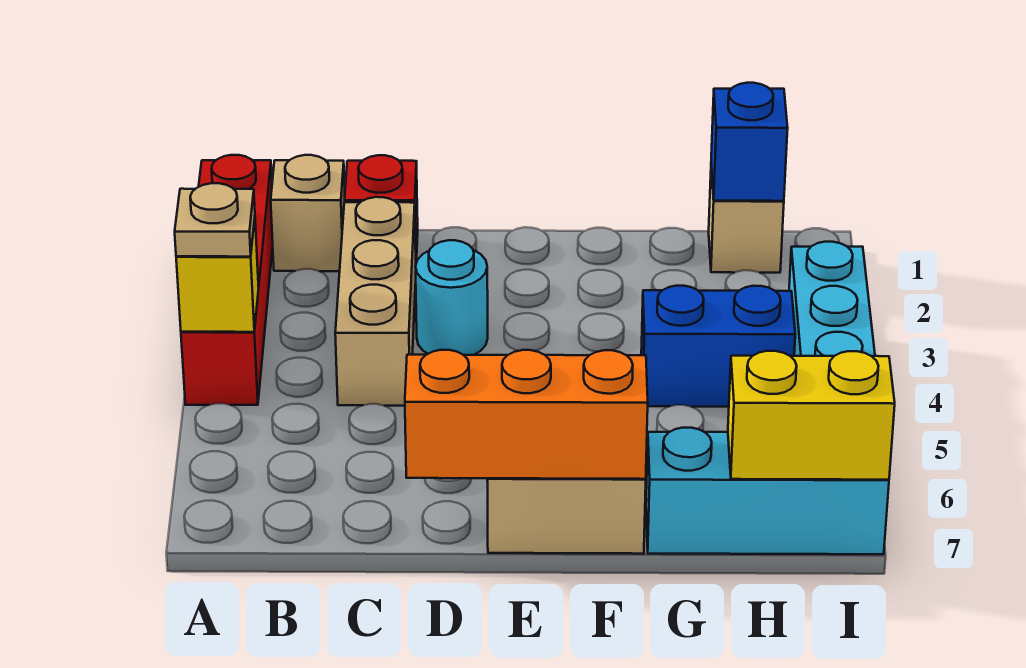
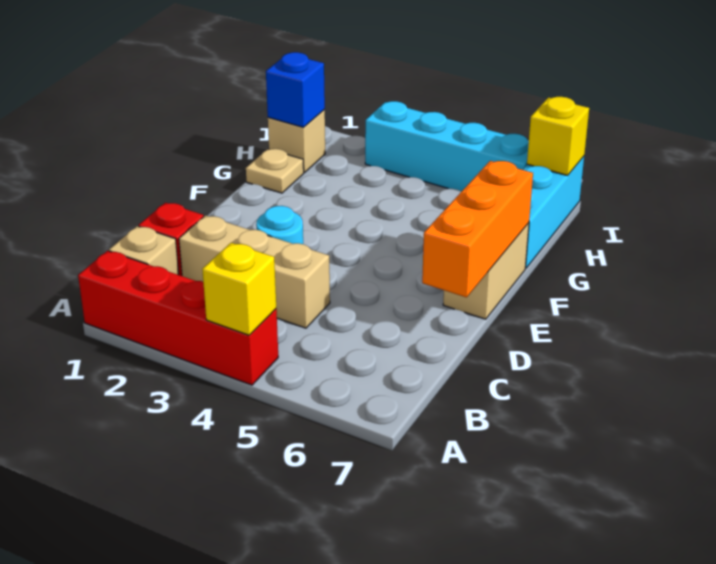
tan 1x1 plate [175,183,255,257] -> tan 1x1 plate moved to [246,149,304,193]
blue 1x2 brick [641,286,795,407] -> none
yellow 1x2 brick [728,351,895,480] -> yellow 1x1 brick [527,97,589,175]

